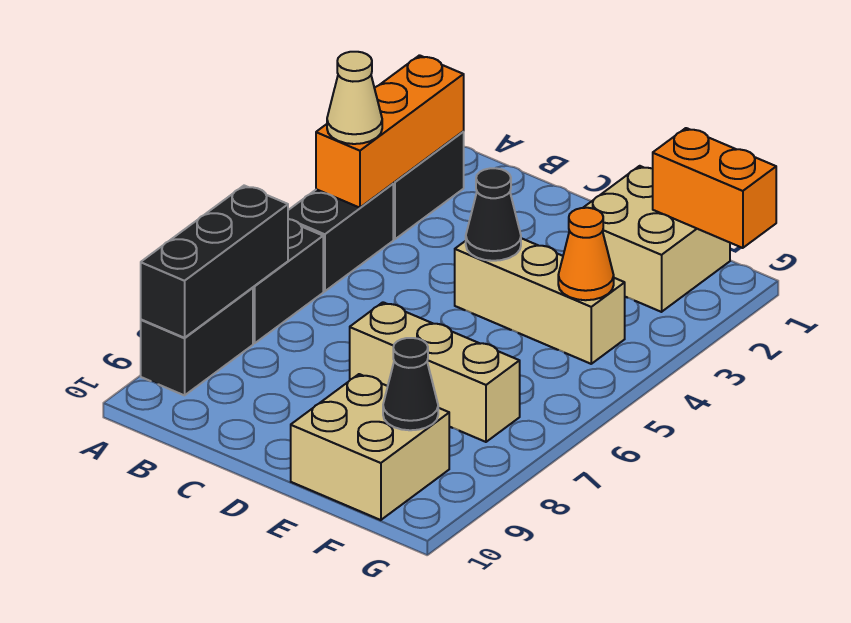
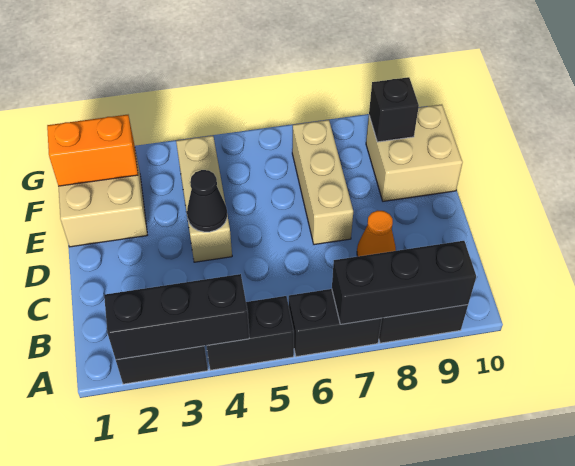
orange 1x3 brick [316,55,464,208] -> black 1x3 brick [104,274,249,360]
tan 1x1 cone [327,52,382,144] -> none
orange 1x2 brick [653,128,776,248] -> orange 1x2 brick turned to [47,115,138,186]
orange 1x1 cone [558,208,614,300] -> orange 1x1 cone moved to [357,211,396,256]
black 1x1 cone [383,338,438,430] -> black 1x1 brick [369,77,419,142]

